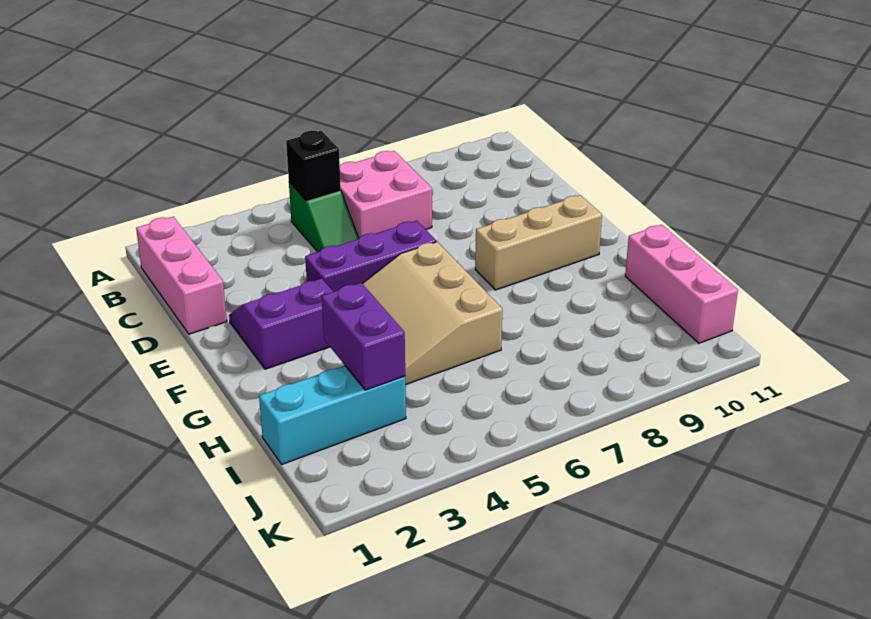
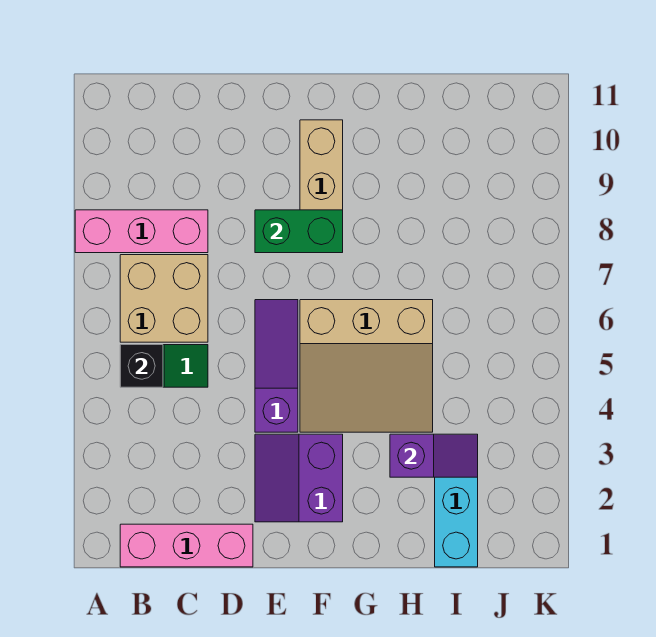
pink 2x2 brick [340,151,432,238] -> tan 2x2 brick [120,255,208,342]
purple 1x3 brick [305,221,436,292] -> purple 1x3 slope [255,300,298,432]
none -> green 1x2 brick [255,210,343,253]
purple 1x2 brick [322,283,405,390] -> purple 1x2 slope [390,434,478,477]
pink 1x3 brick [625,225,738,343] -> pink 1x3 brick moved to [75,210,208,253]

